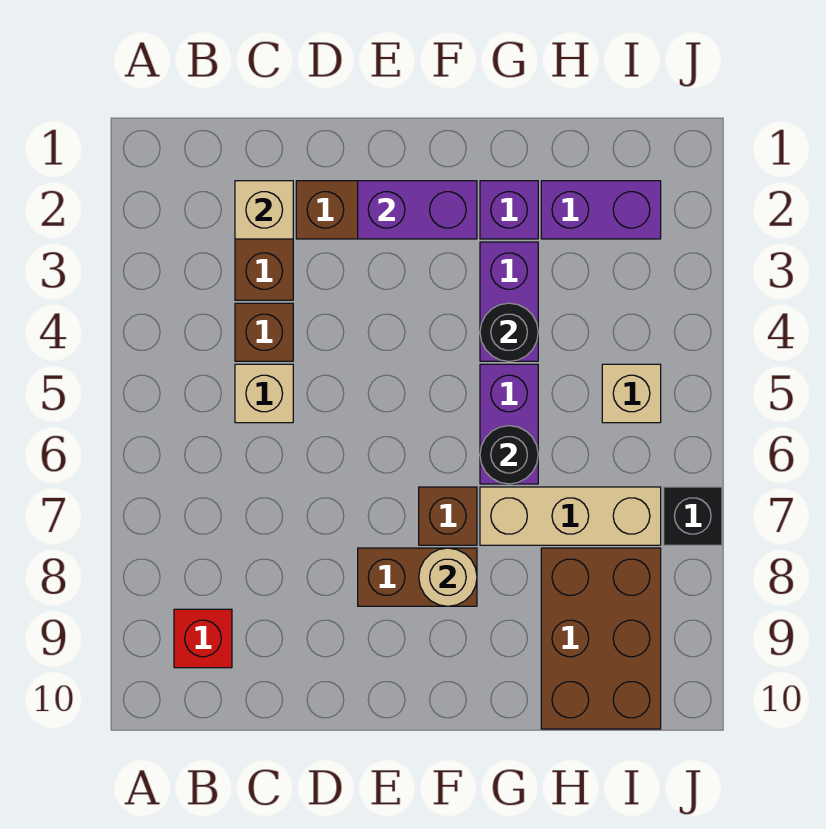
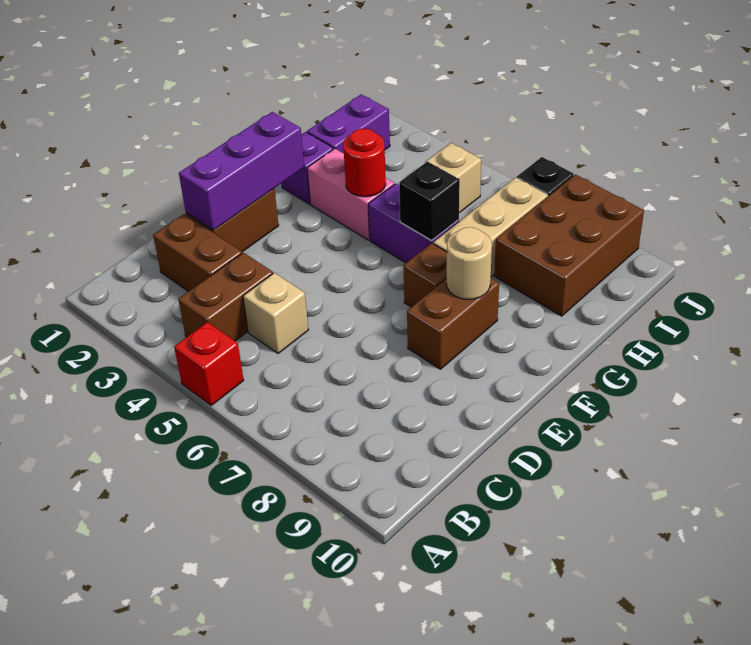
red 1x1 brick [174,609,232,668] -> red 1x1 brick moved to [174,322,244,406]
tan 1x1 brick [235,181,293,239] -> none
brown 1x1 brick [235,303,293,361] -> brown 1x2 brick [178,253,273,341]
purple 1x2 brick [358,181,477,239] -> purple 1x3 brick [179,112,304,230]
purple 1x2 brick [480,242,538,361] -> pink 1x2 brick [307,149,394,240]
black 1x1 round brick [480,303,538,361] -> red 1x1 round brick [343,129,386,197]
black 1x1 round brick [480,426,538,484] -> black 1x1 brick [399,162,460,241]
brown 2x3 brick [541,548,661,729] -> brown 2x3 brick turned to [494,175,644,316]

